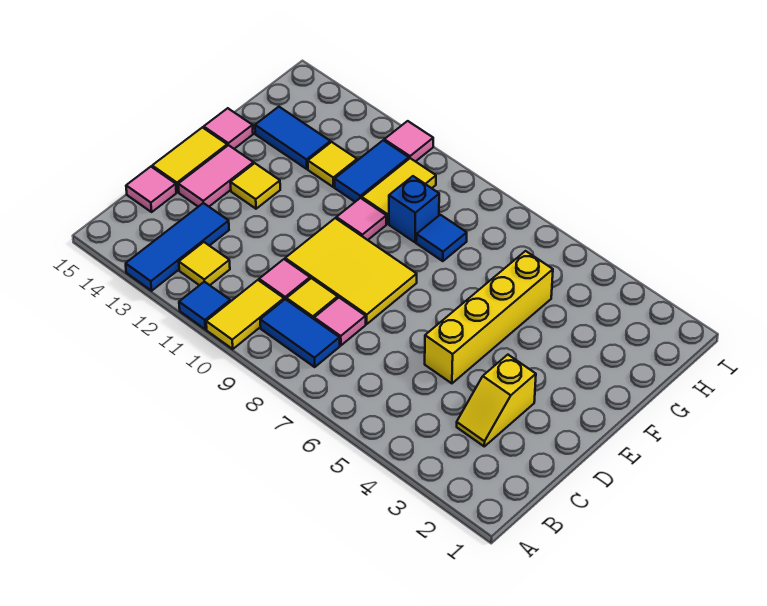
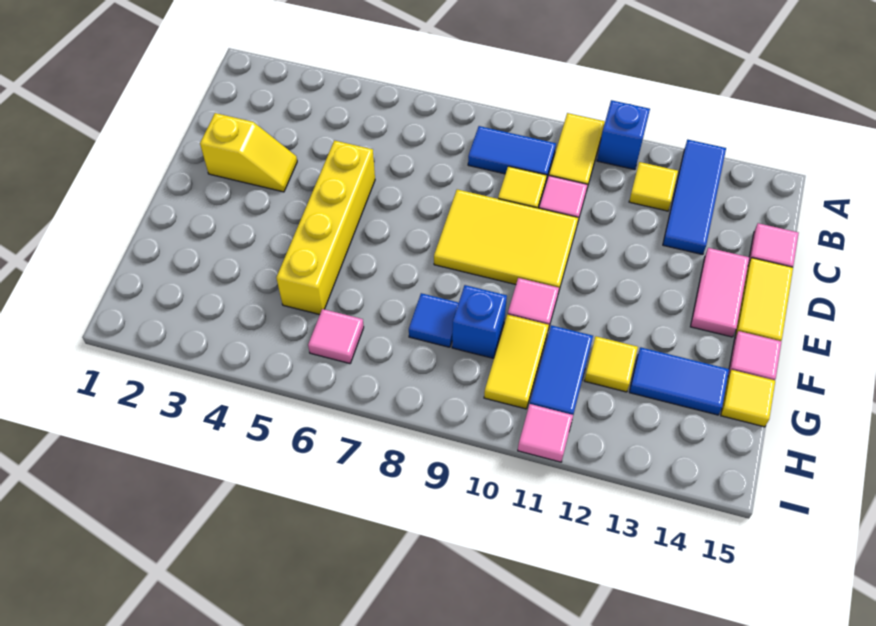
blue 1x1 tile [179,282,230,329] -> blue 1x1 brick [597,100,650,170]
yellow 1x2 slope [457,355,536,446] -> yellow 1x2 slope turned to [200,113,297,192]
pink 1x1 tile [314,298,366,345] -> pink 1x1 tile moved to [308,309,364,364]
yellow 1x1 tile [230,163,280,209] -> yellow 1x1 tile moved to [721,370,775,427]

